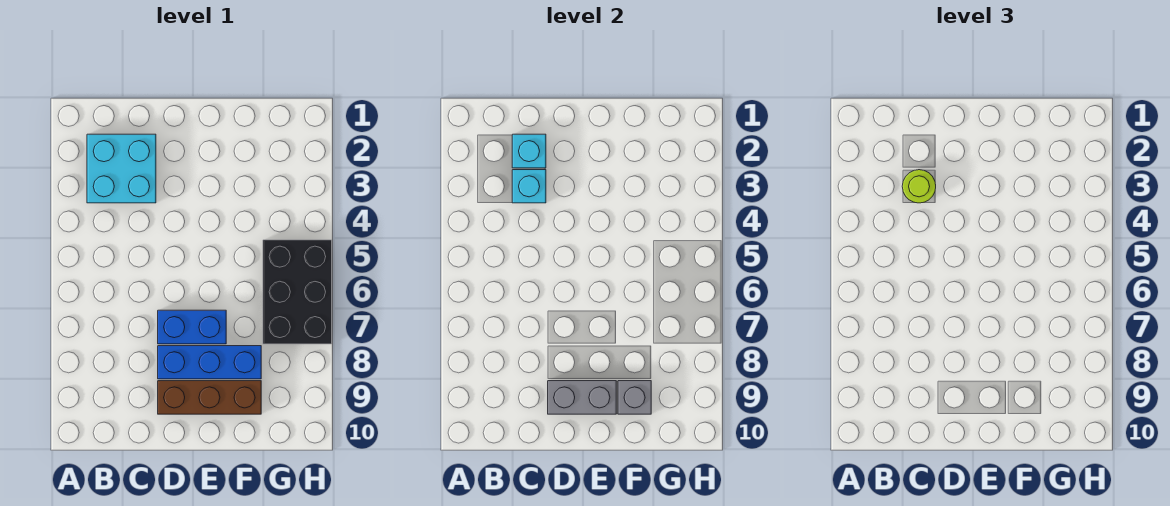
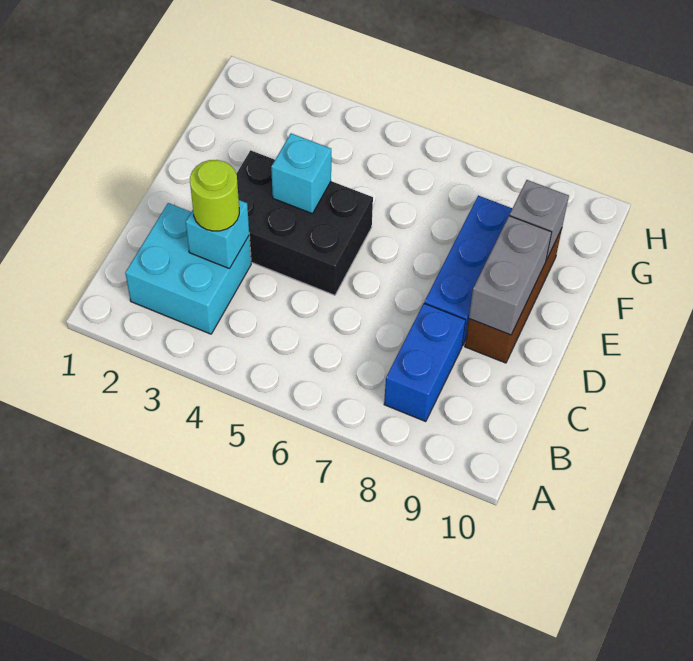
cyan 1x1 brick [512,134,546,168] -> cyan 1x1 brick moved to [271,133,331,214]
blue 1x2 brick [158,310,226,344] -> blue 1x2 brick moved to [384,304,466,422]
black 2x3 brick [263,240,332,344] -> black 2x3 brick moved to [237,150,373,295]

